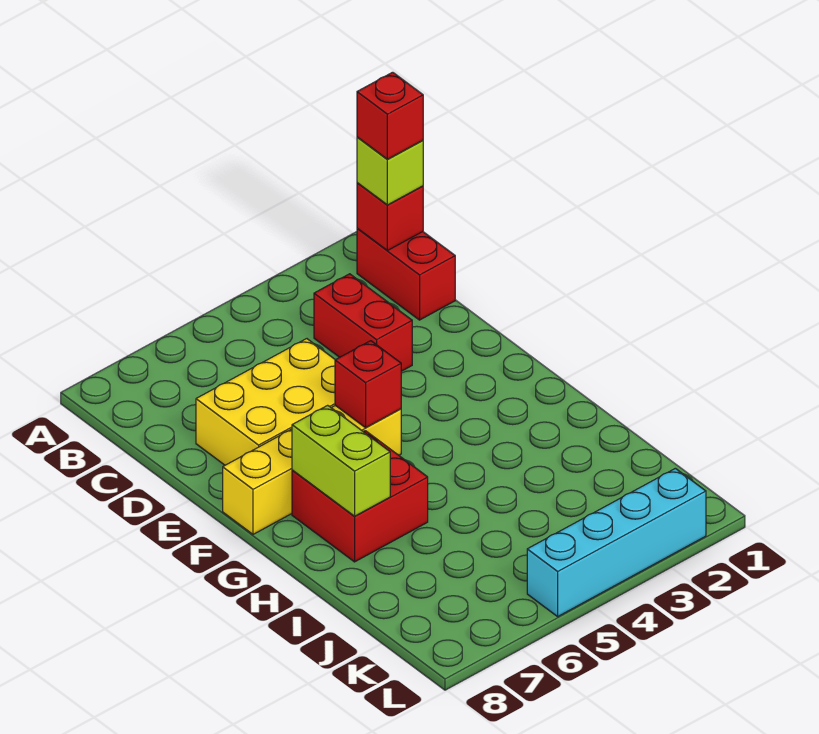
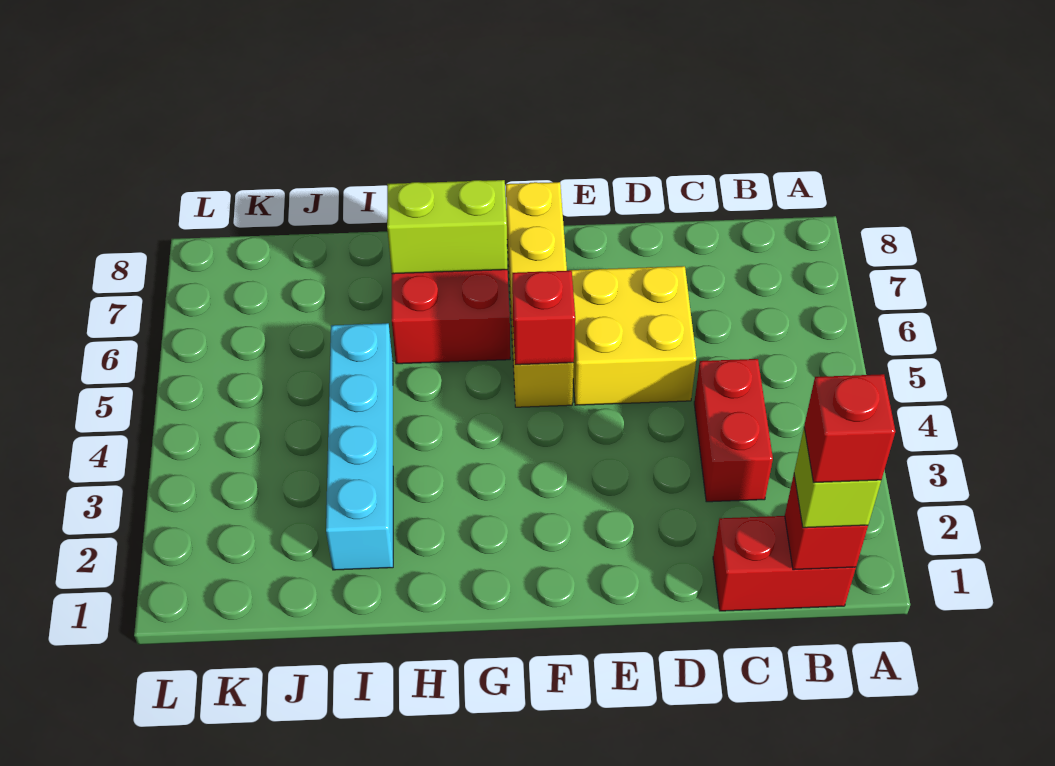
red 1x2 brick [314,274,412,371] -> red 1x2 brick turned to [694,359,773,502]
yellow 2x3 brick [196,339,335,465] -> yellow 2x2 brick [570,266,696,405]
cyan 1x4 brick [527,468,706,616] -> cyan 1x4 brick moved to [326,323,393,570]

